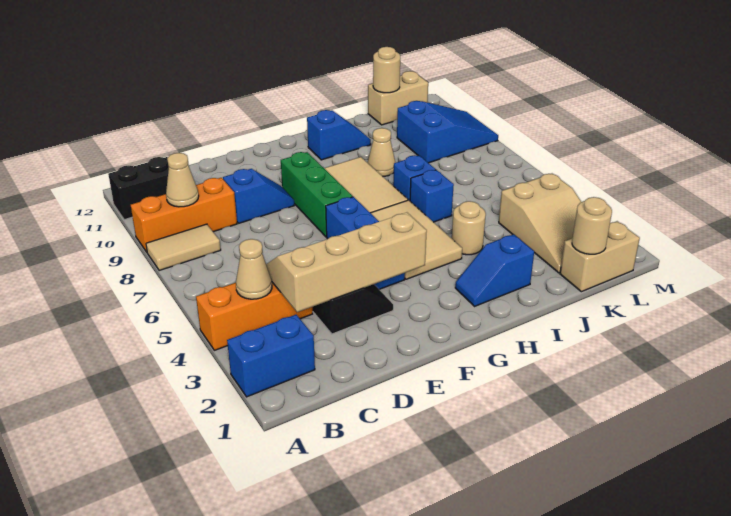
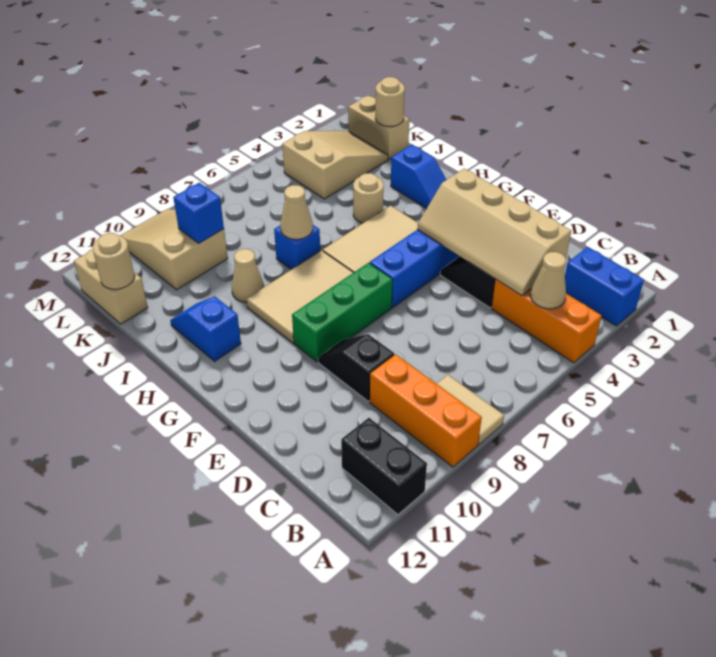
tan 1x1 cone [166,153,199,207] -> tan 1x1 cone moved to [280,185,313,239]
blue 1x2 slope [223,169,295,223] -> black 1x2 slope [318,334,394,402]
blue 1x1 brick [410,170,454,222] -> blue 1x1 brick moved to [173,183,224,243]
blue 2x3 slope [397,101,498,163] -> tan 2x3 slope [120,209,228,290]

